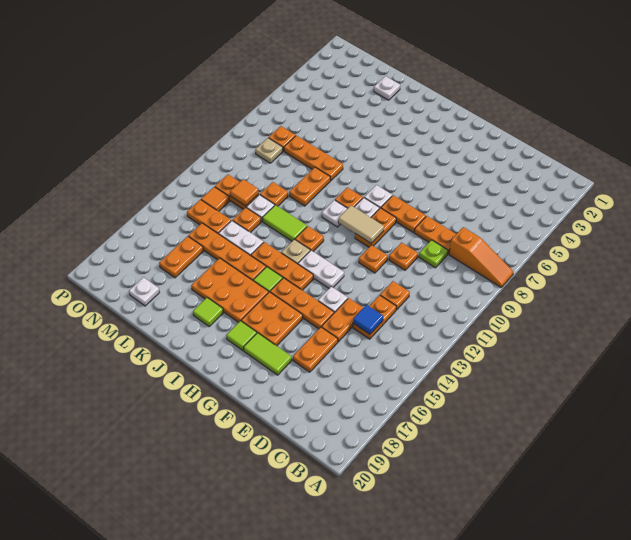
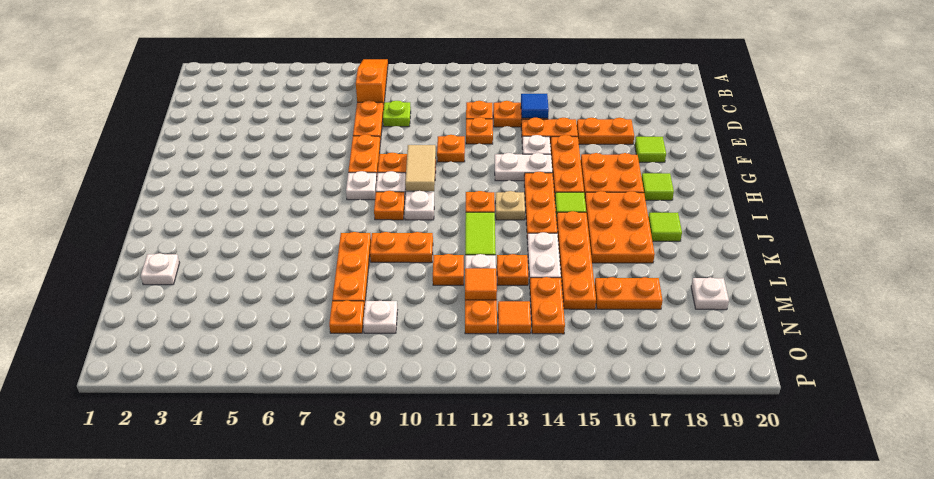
orange 1x1 plate [389,243,418,270] -> orange 1x1 plate moved to [466,117,493,144]
lime 1x2 tile [244,333,292,375] -> lime 1x1 tile [635,137,666,162]
white 1x2 plate [298,250,344,288] -> white 1x2 plate turned to [495,153,552,181]
tan 1x1 plate [255,138,283,163] -> white 1x1 plate [363,301,397,333]

